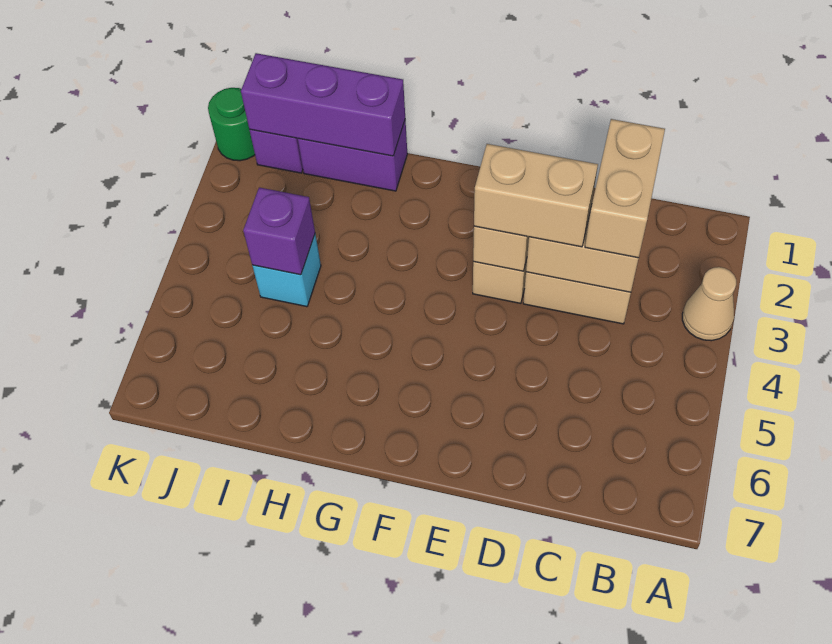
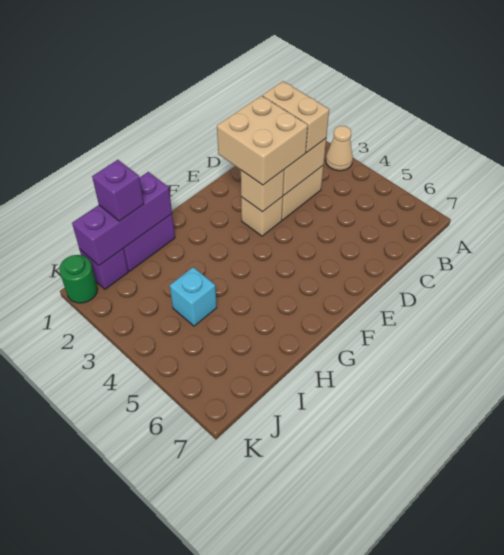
tan 1x2 brick [474,144,598,247] -> tan 2x2 brick [217,96,308,185]
purple 1x1 brick [243,188,315,275] -> purple 1x1 brick moved to [92,160,144,221]

